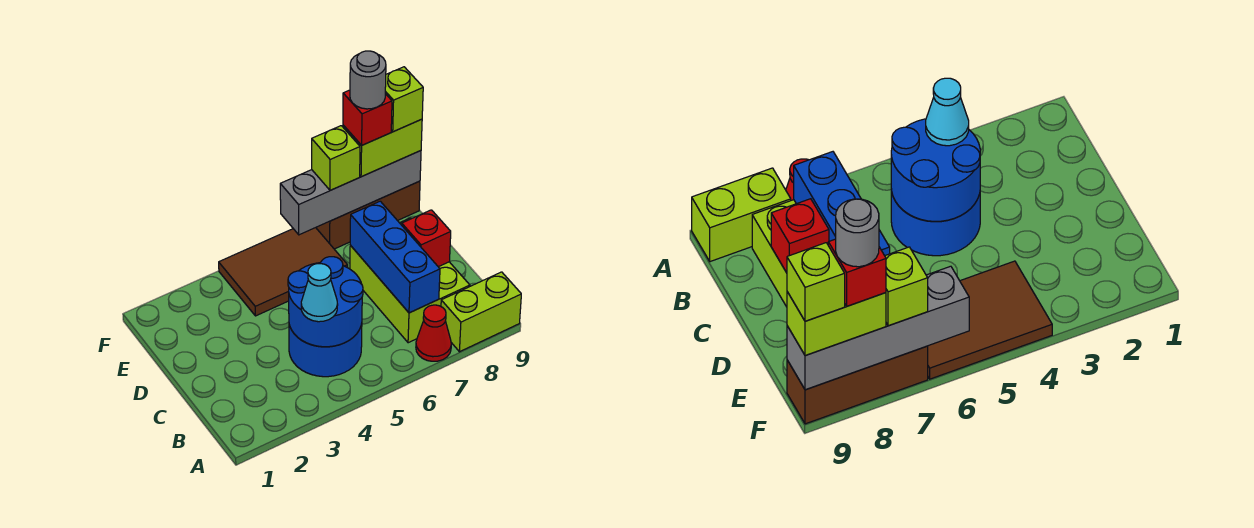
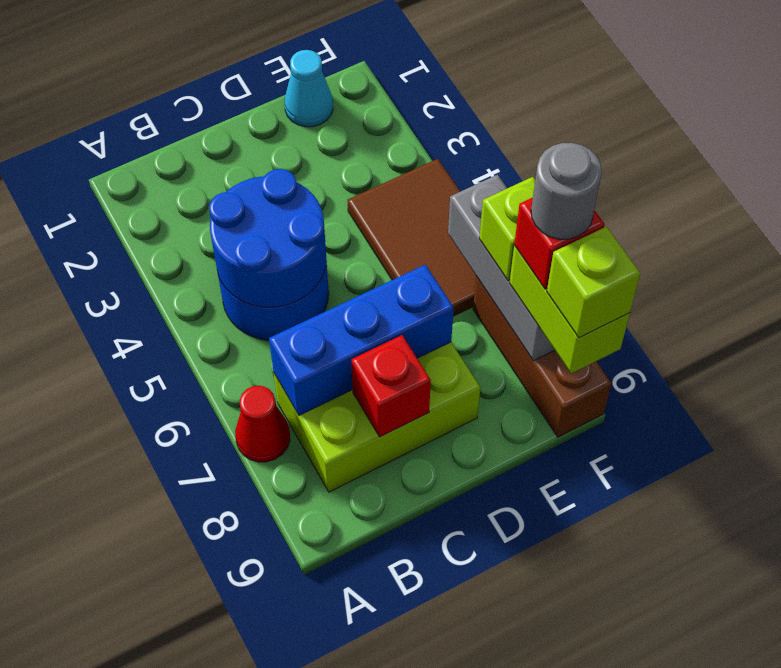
lime 1x2 brick [441,272,521,352] -> none
cyan 1x1 cone [301,264,338,322] -> cyan 1x1 cone moved to [285,50,333,127]
grey 1x4 brick [280,151,421,235] -> grey 1x3 brick [448,175,555,361]

